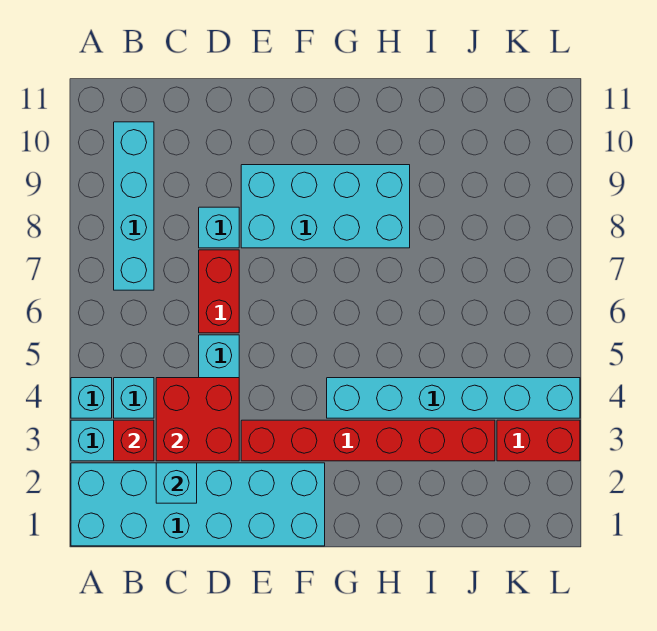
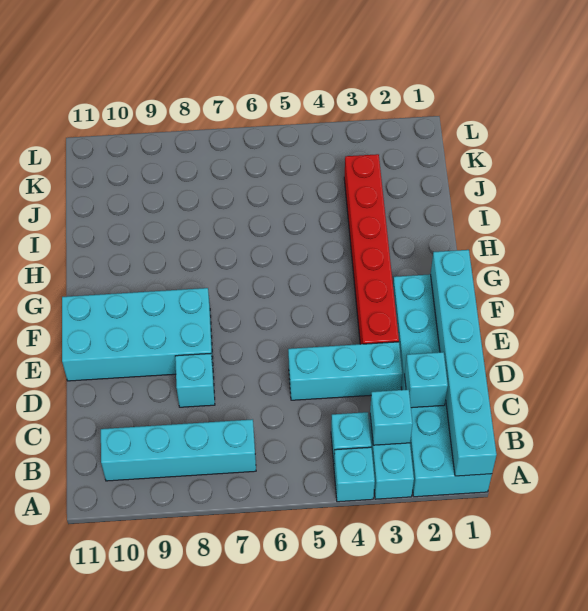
red 1x1 brick [114,420,154,461] -> cyan 1x1 brick [370,389,413,445]
red 2x2 brick [156,378,239,461] -> none
red 1x2 brick [199,250,239,333] -> none
cyan 2x4 brick [241,165,410,248] -> cyan 2x4 brick turned to [62,288,213,381]
cyan 1x6 brick [327,378,580,418] -> cyan 1x6 brick moved to [431,250,497,476]
red 1x2 brick [497,420,580,461] -> none

